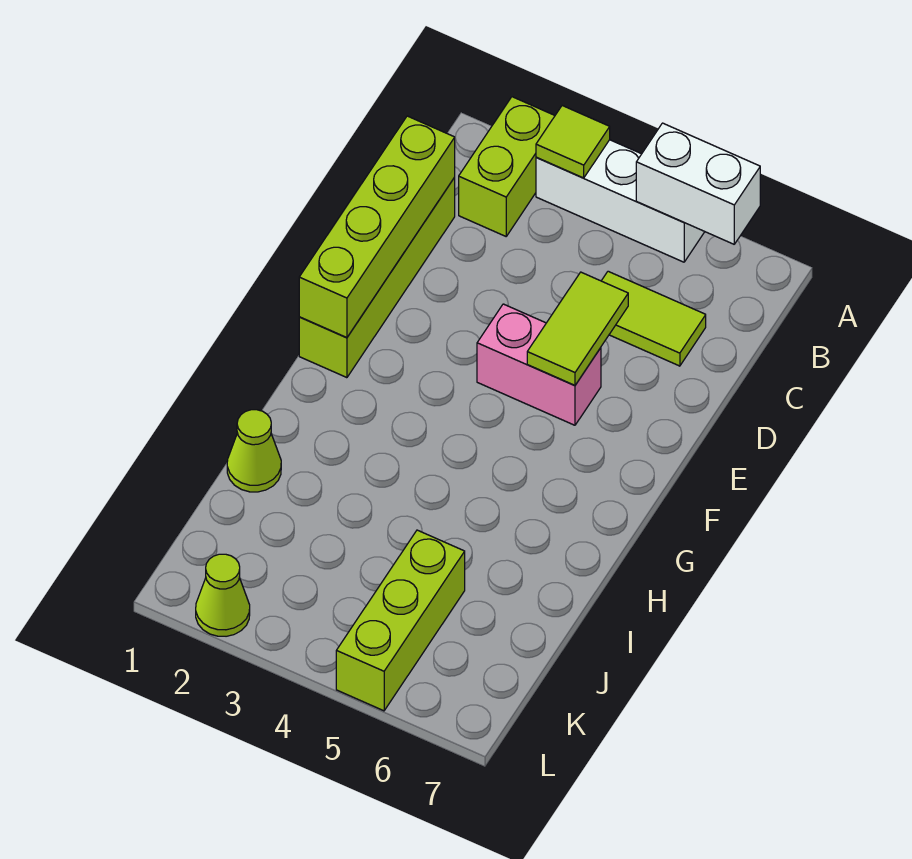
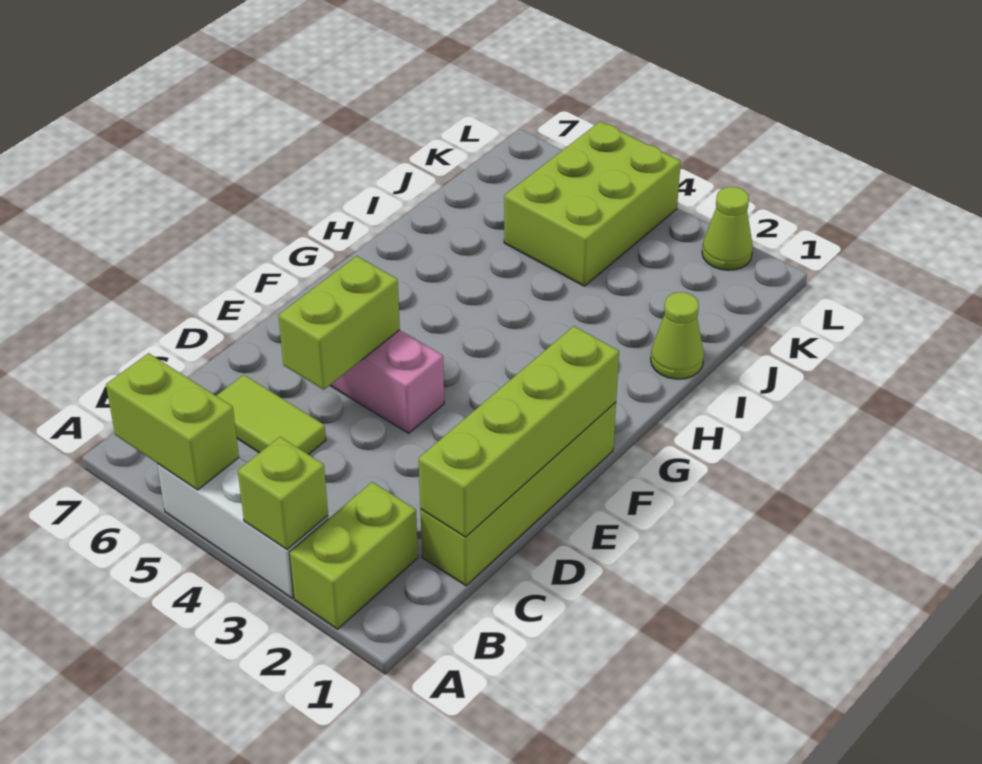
lime 1x1 tile [536,106,610,178] -> lime 1x1 brick [238,437,328,550]
white 1x2 brick [636,123,760,244] -> lime 1x2 brick [106,353,239,490]
lime 1x2 tile [527,272,628,385] -> lime 1x2 brick [279,256,400,390]
lime 1x3 brick [336,530,465,711] -> lime 2x3 brick [504,122,681,286]

